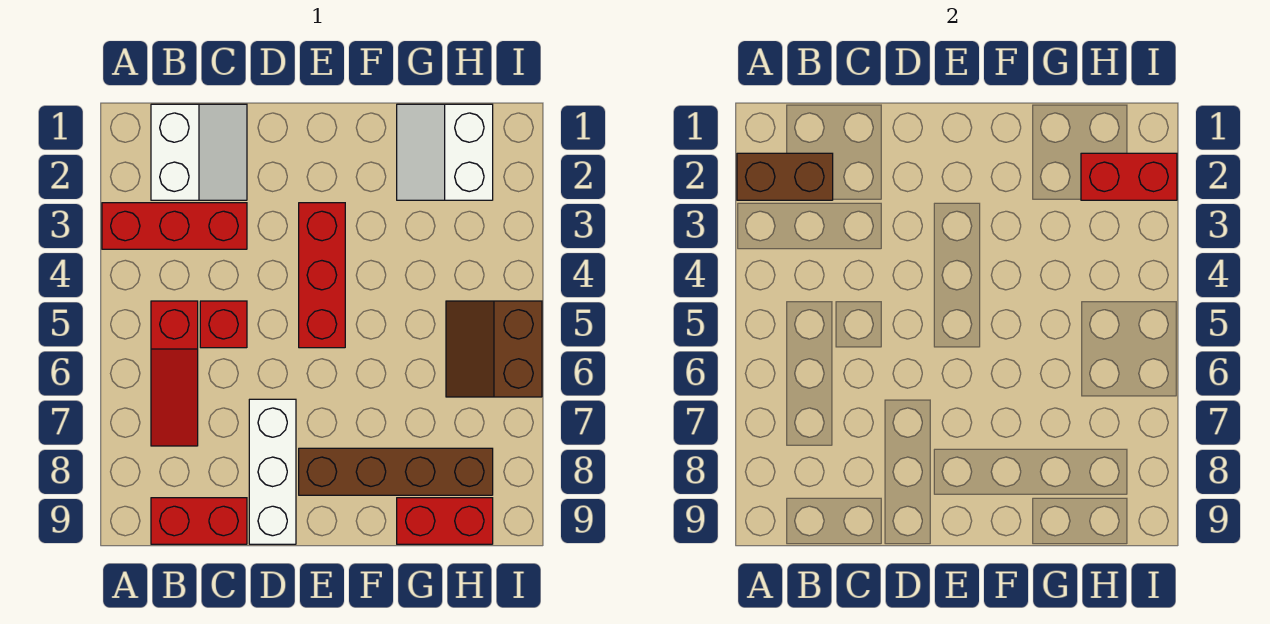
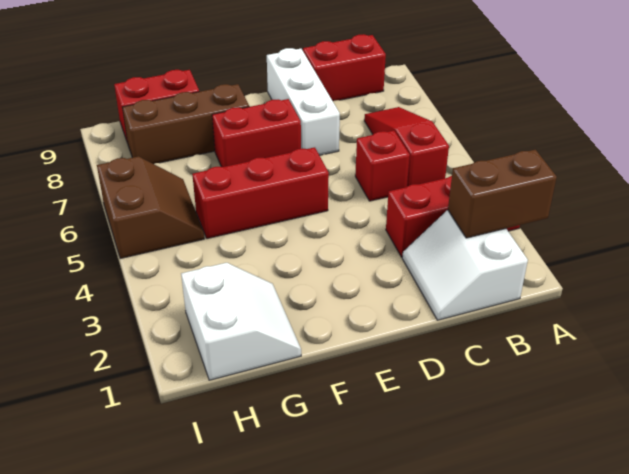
red 1x3 brick [299,203,345,348] -> red 1x3 brick turned to [192,147,329,239]
brown 1x4 brick [299,448,493,495] -> brown 1x3 brick [122,84,250,164]
red 1x2 brick [1081,153,1177,200] -> red 1x2 brick moved to [212,99,301,167]

